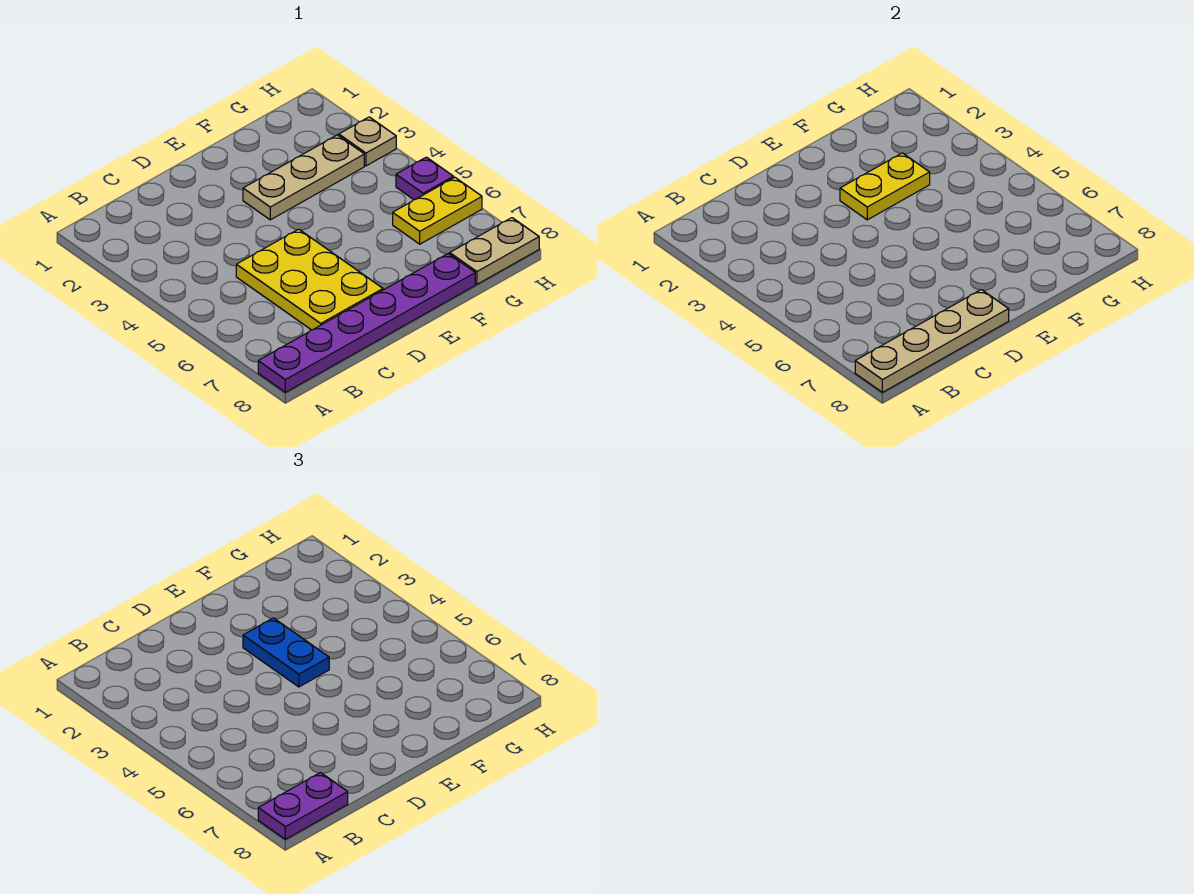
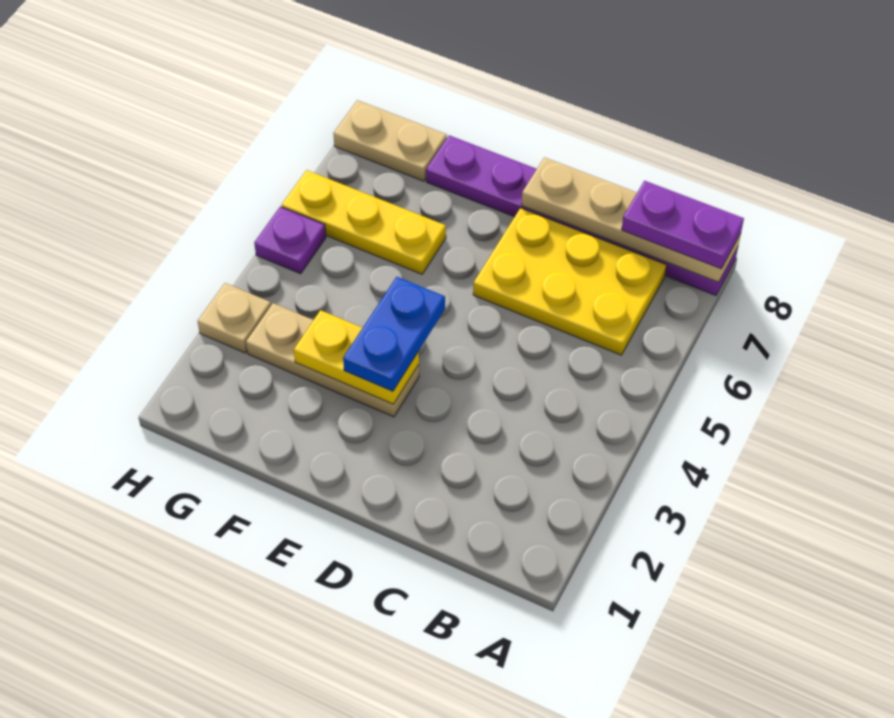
yellow 2x3 plate [236,229,383,330] -> yellow 2x3 plate turned to [473,208,666,355]
yellow 1x2 plate [393,177,482,244] -> yellow 1x3 plate [282,170,446,274]

